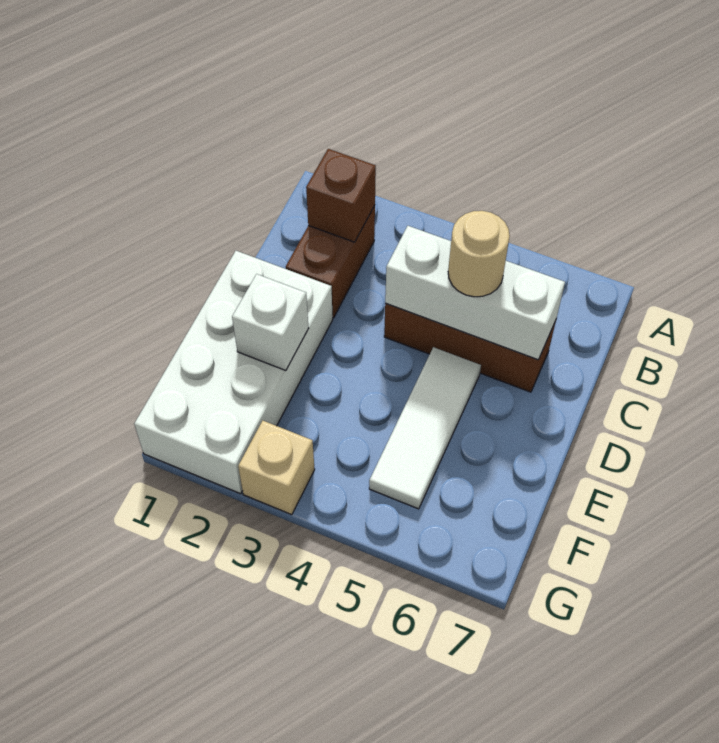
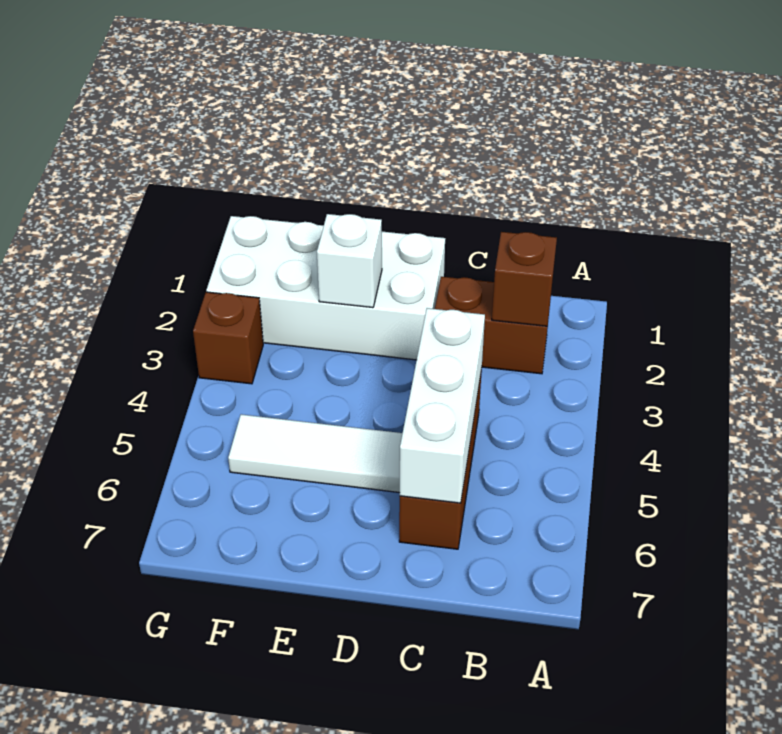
tan 1x1 round brick [448,211,510,297] -> none
tan 1x1 brick [238,421,315,515] -> brown 1x1 brick [193,292,263,384]

